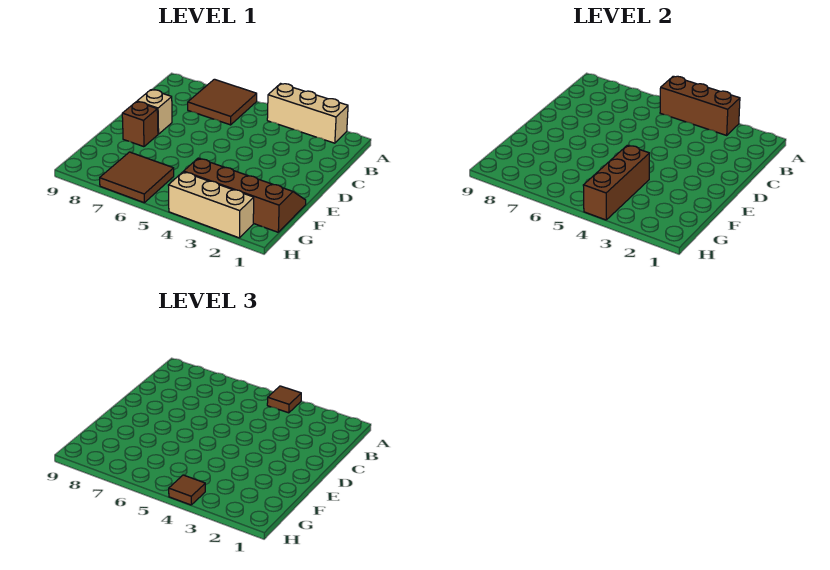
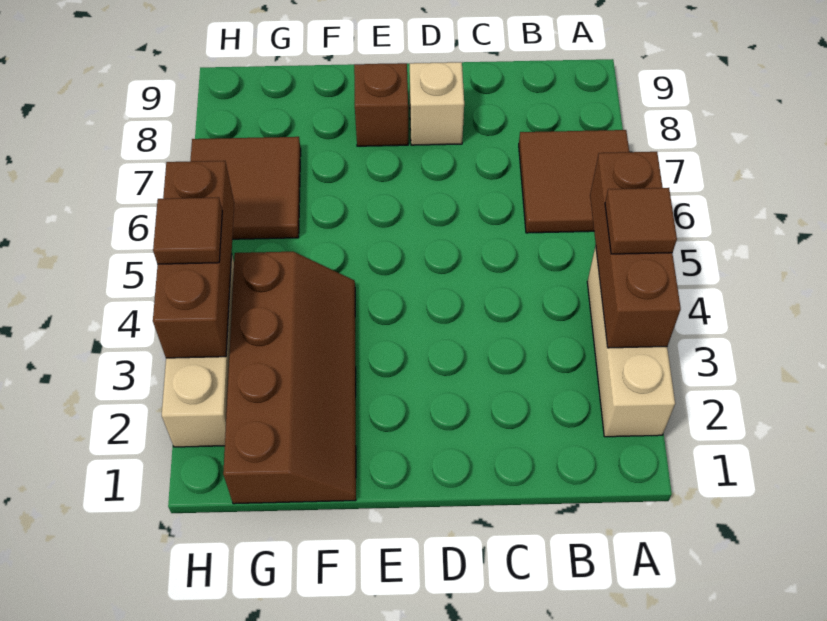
brown 1x3 brick [583,145,649,220] -> brown 1x3 brick turned to [153,161,234,358]

